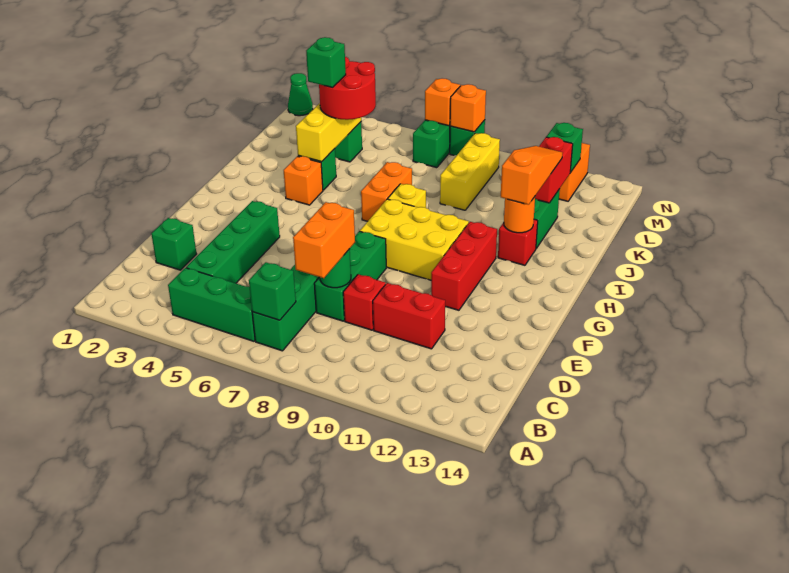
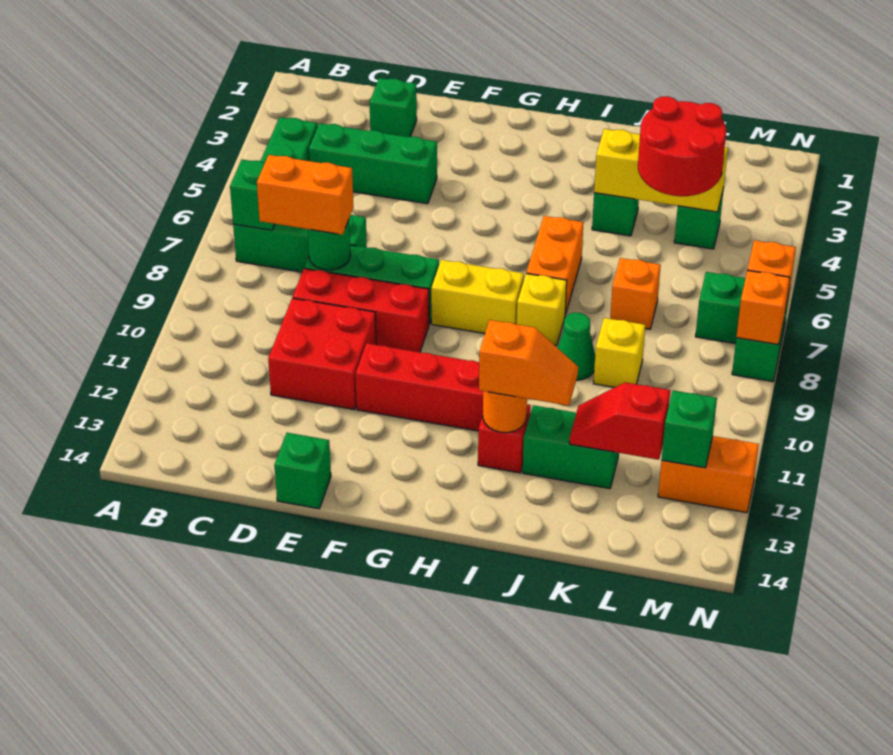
green 1x4 brick [186,201,280,283] -> green 1x3 brick [309,123,437,204]
red 1x1 brick [343,274,386,330] -> red 1x3 brick [293,268,429,352]
red 1x2 brick [373,283,445,349] -> red 2x2 brick [268,298,376,410]
yellow 2x3 brick [360,199,469,280] -> yellow 1x2 brick [431,260,524,333]
orange 1x1 brick [284,156,323,205] -> orange 1x1 brick moved to [610,258,661,329]
orange 1x2 brick [361,162,412,221] -> orange 1x2 brick turned to [526,216,584,315]
orange 1x3 slope [501,146,562,205] -> orange 1x2 slope [479,320,578,406]
green 1x1 brick [306,37,346,88] -> green 1x1 brick moved to [274,433,331,509]
yellow 1x3 brick [440,133,500,210] -> yellow 1x1 brick [594,318,645,387]
red 1x2 brick [535,137,573,203] -> red 1x2 slope [569,382,670,460]
green 1x1 cone [288,73,313,116] -> green 1x1 cone moved to [558,313,595,380]

